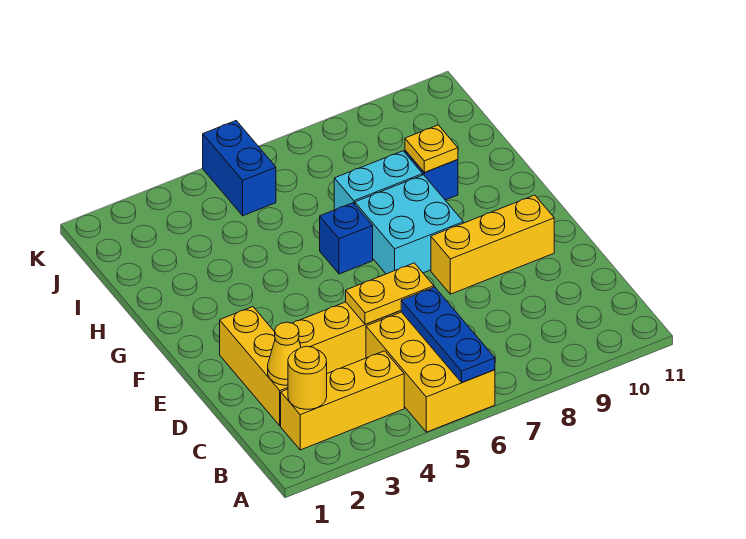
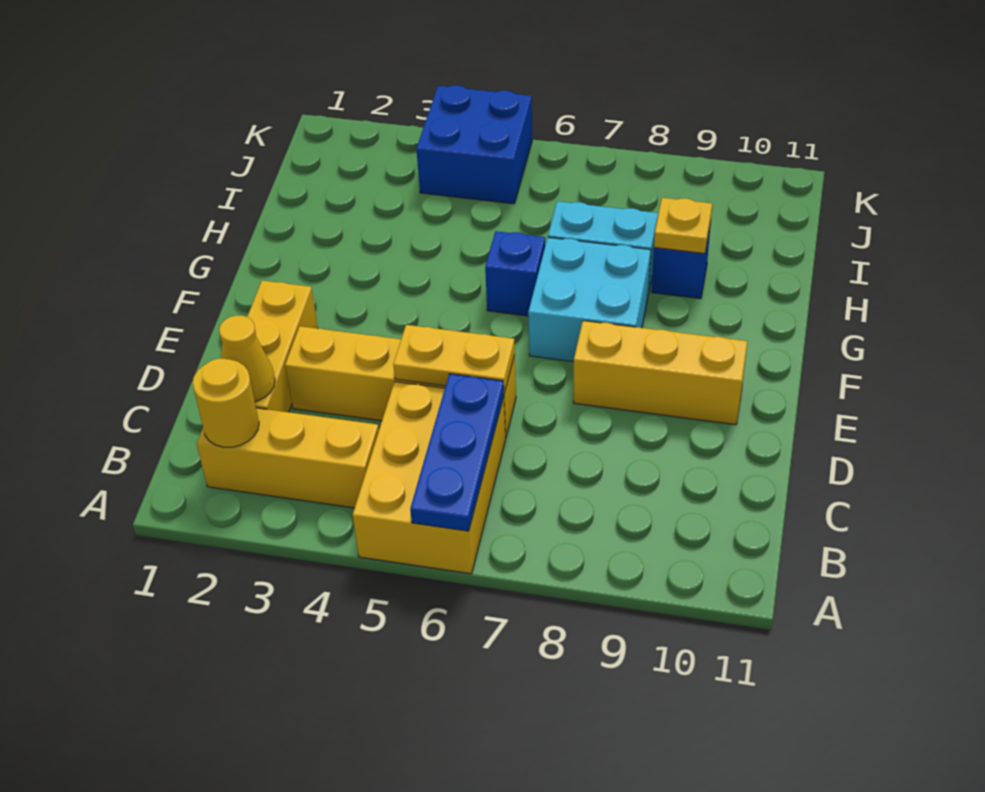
blue 1x2 brick [203,121,276,216] -> blue 2x2 brick [416,85,532,204]

